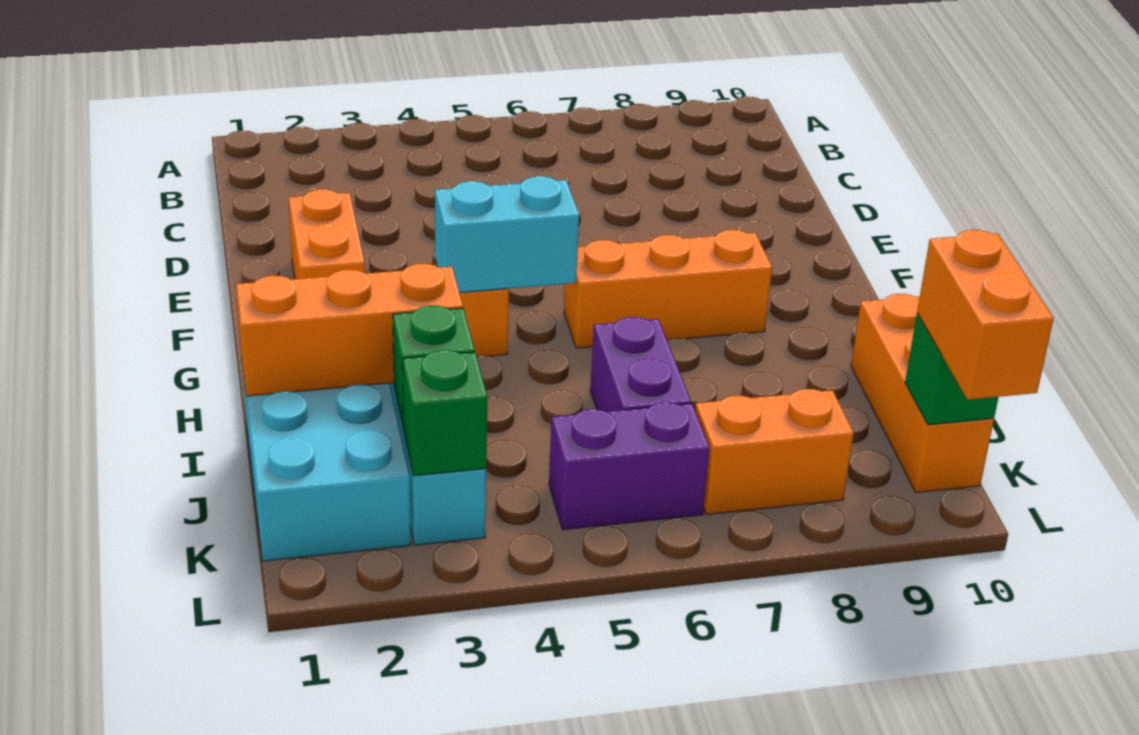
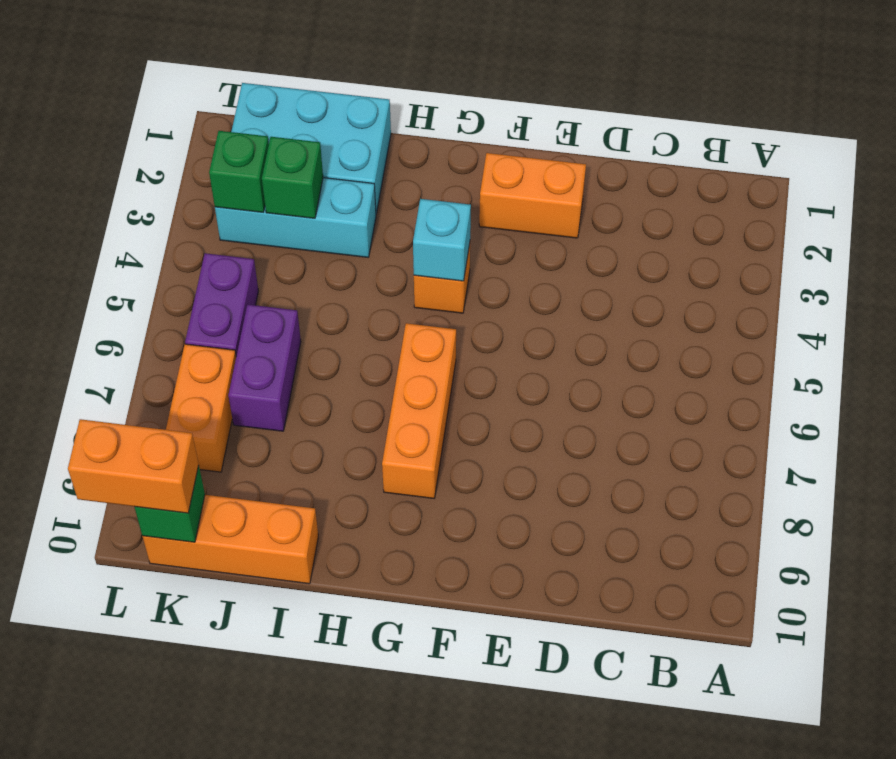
cyan 1x2 brick [435,176,579,293] -> cyan 1x1 brick [413,199,471,281]
orange 1x3 brick [236,264,463,396] -> none
purple 1x2 brick [590,317,691,412] -> purple 1x2 brick turned to [228,304,301,431]

